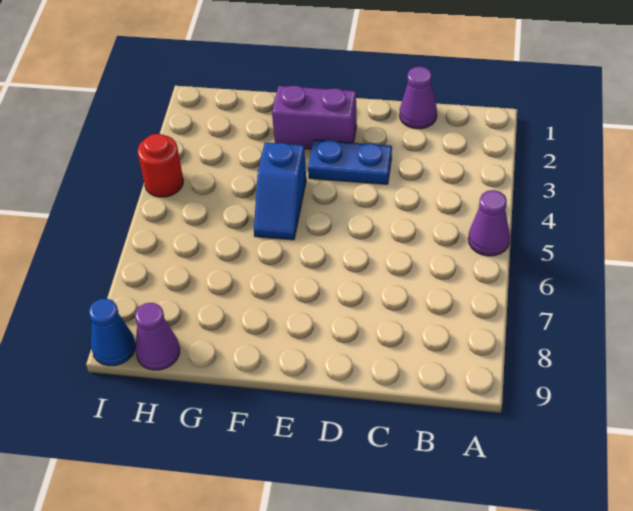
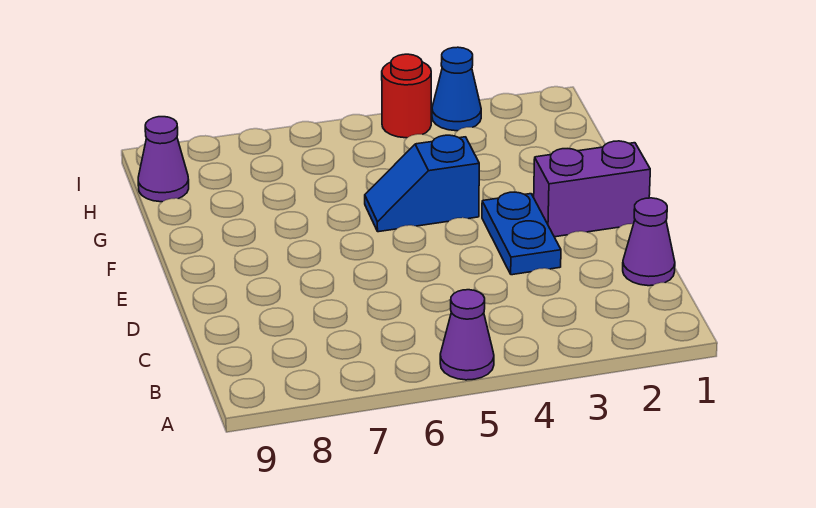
purple 1x2 brick [272,86,357,149] -> purple 1x2 brick turned to [534,141,650,237]
blue 1x1 cone [89,298,136,366] -> blue 1x1 cone moved to [432,47,481,131]

